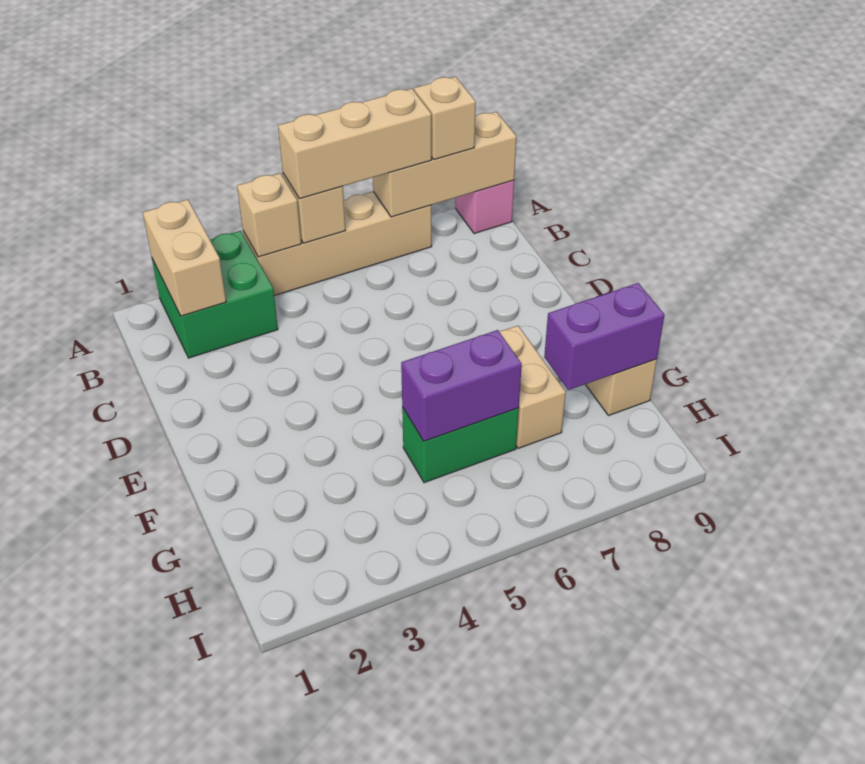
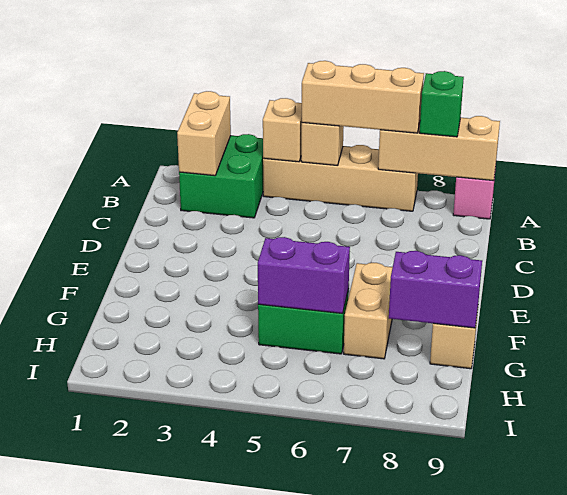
tan 1x1 brick [414,77,476,159] -> green 1x1 brick [419,71,464,137]

